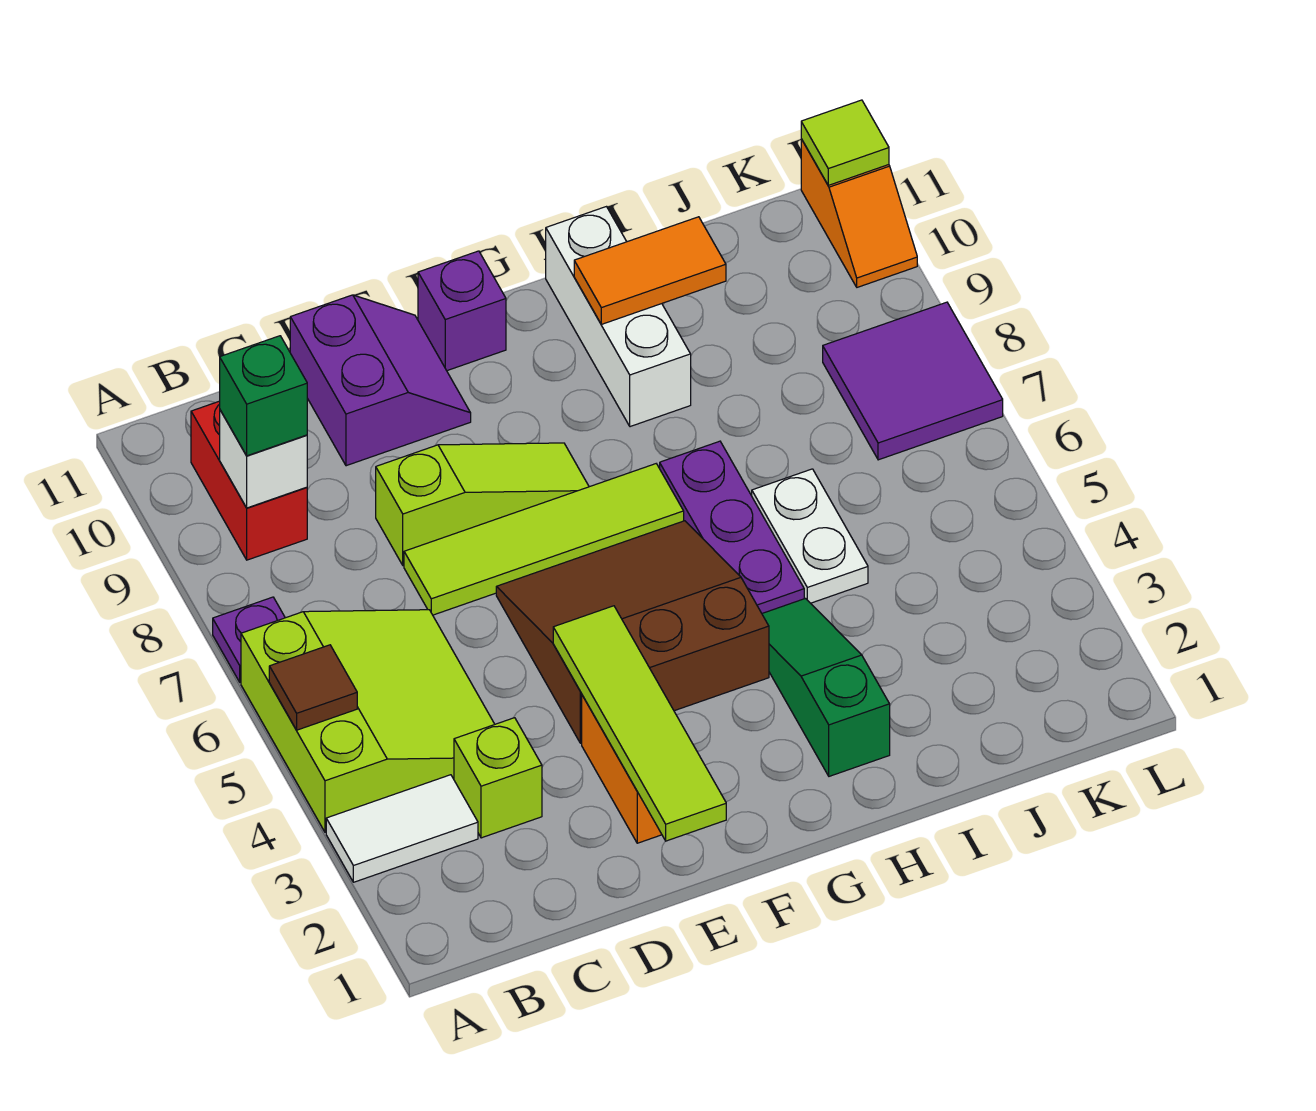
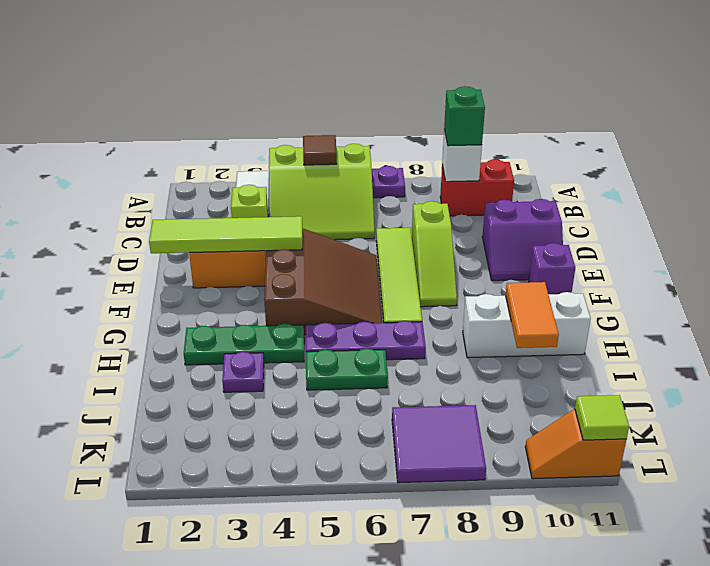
green 1x3 slope [762,599,890,776] -> green 1x3 plate [184,324,304,365]
none -> purple 1x1 plate [222,352,264,392]
white 1x2 plate [752,469,868,603] -> green 1x2 plate [306,349,388,390]

